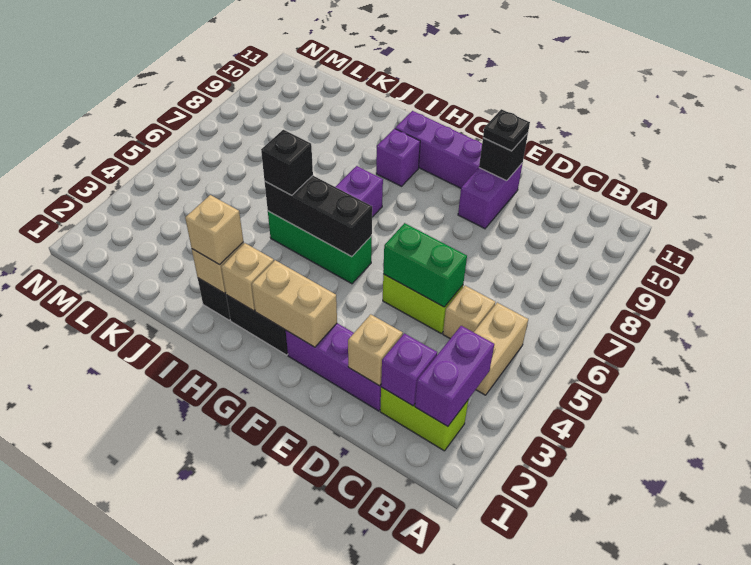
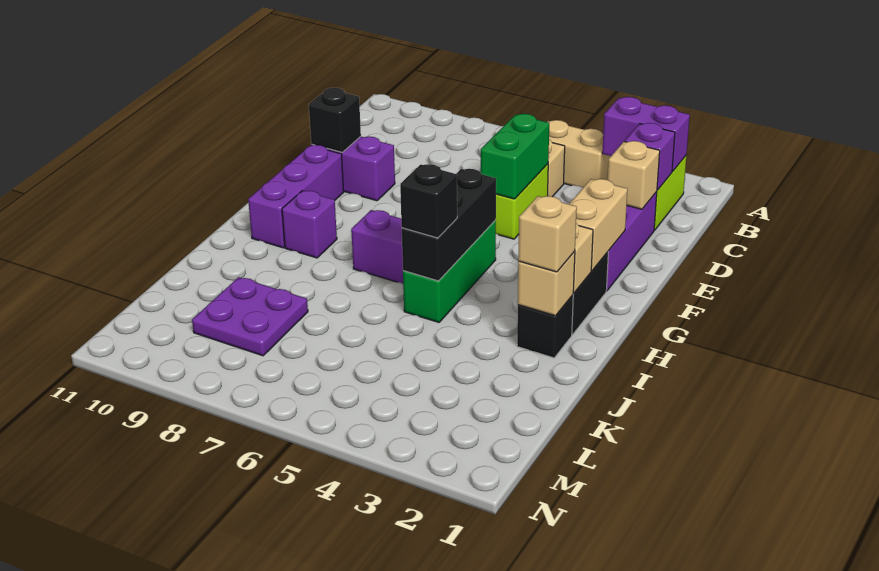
black 1x1 plate [483,109,530,151] -> none
none -> purple 2x2 plate [192,277,308,356]

